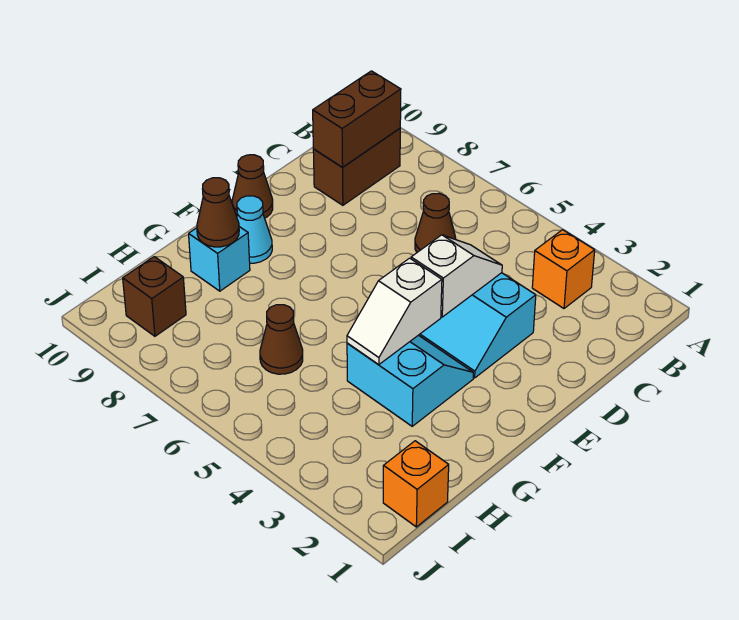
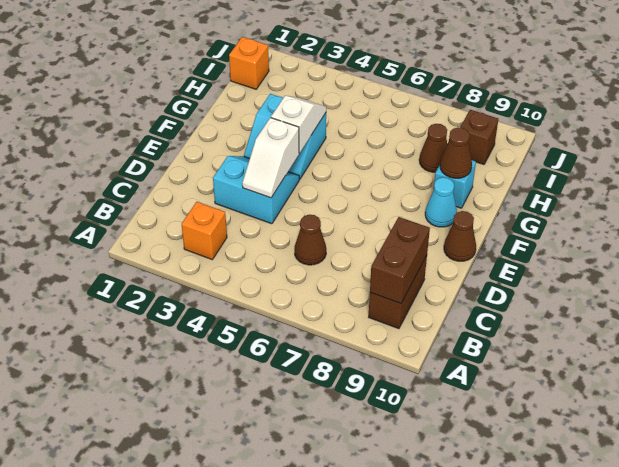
brown 1x1 cone [260,305,303,374] -> brown 1x1 cone moved to [419,124,447,172]

